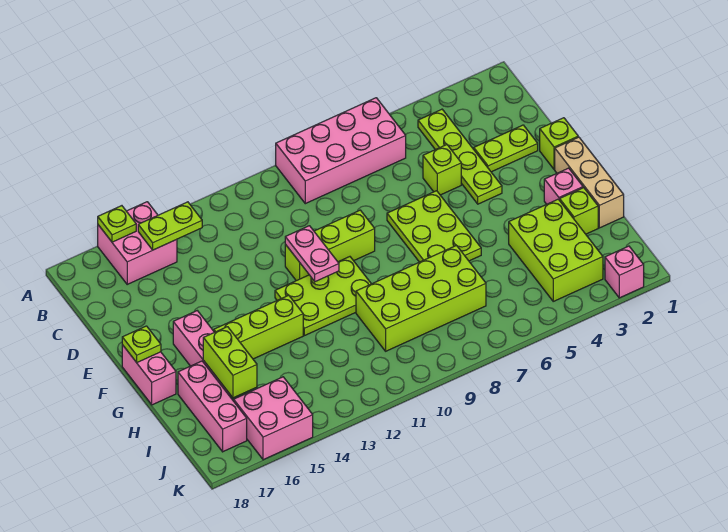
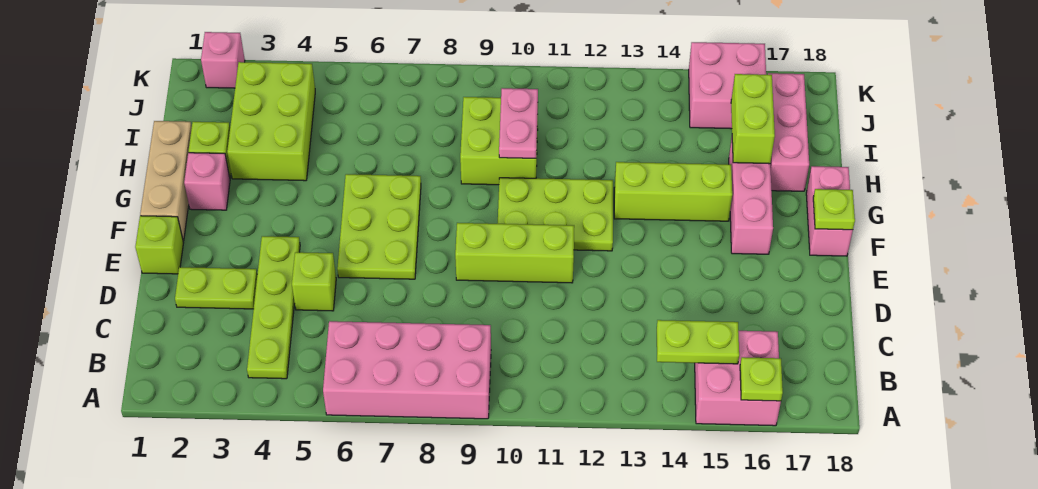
pink 1x2 plate [285,226,339,282] -> pink 1x2 plate moved to [499,88,538,158]
lime 2x4 brick [356,245,486,351] -> lime 2x2 brick [460,97,538,185]

